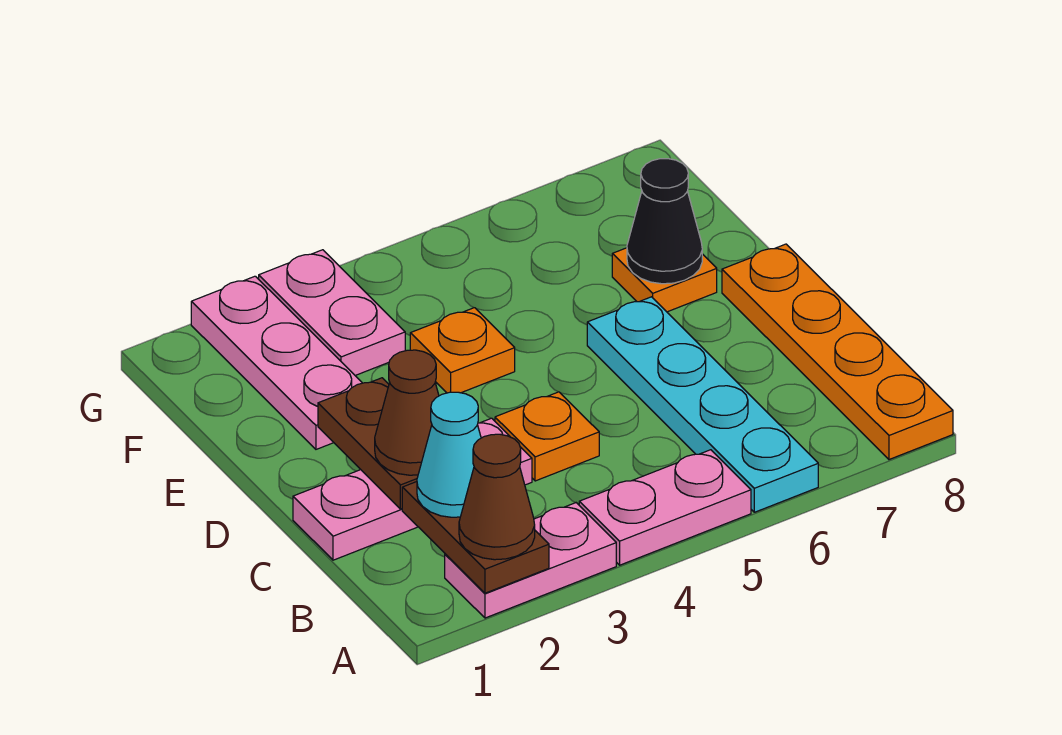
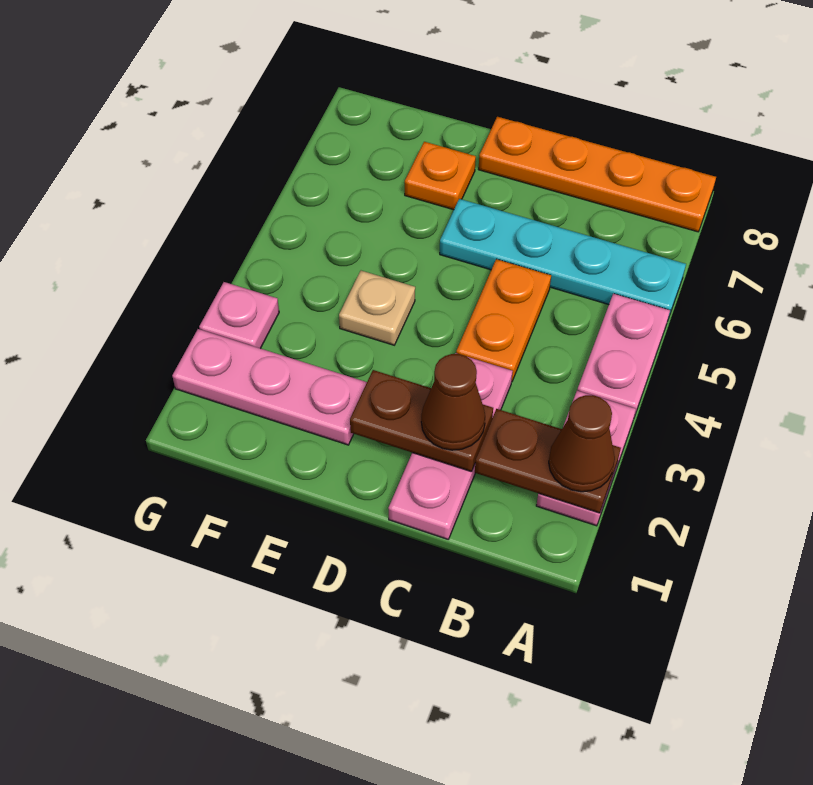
cyan 1x1 cone [417,392,481,517] -> none
orange 1x1 plate [495,392,599,481] -> orange 1x2 plate [456,259,551,381]
orange 1x1 plate [410,308,515,393] -> tan 1x1 plate [339,271,415,345]
black 1x1 cone [627,159,702,284] -> none
pink 1x2 plate [259,250,405,375] -> pink 1x1 plate [199,282,279,348]

